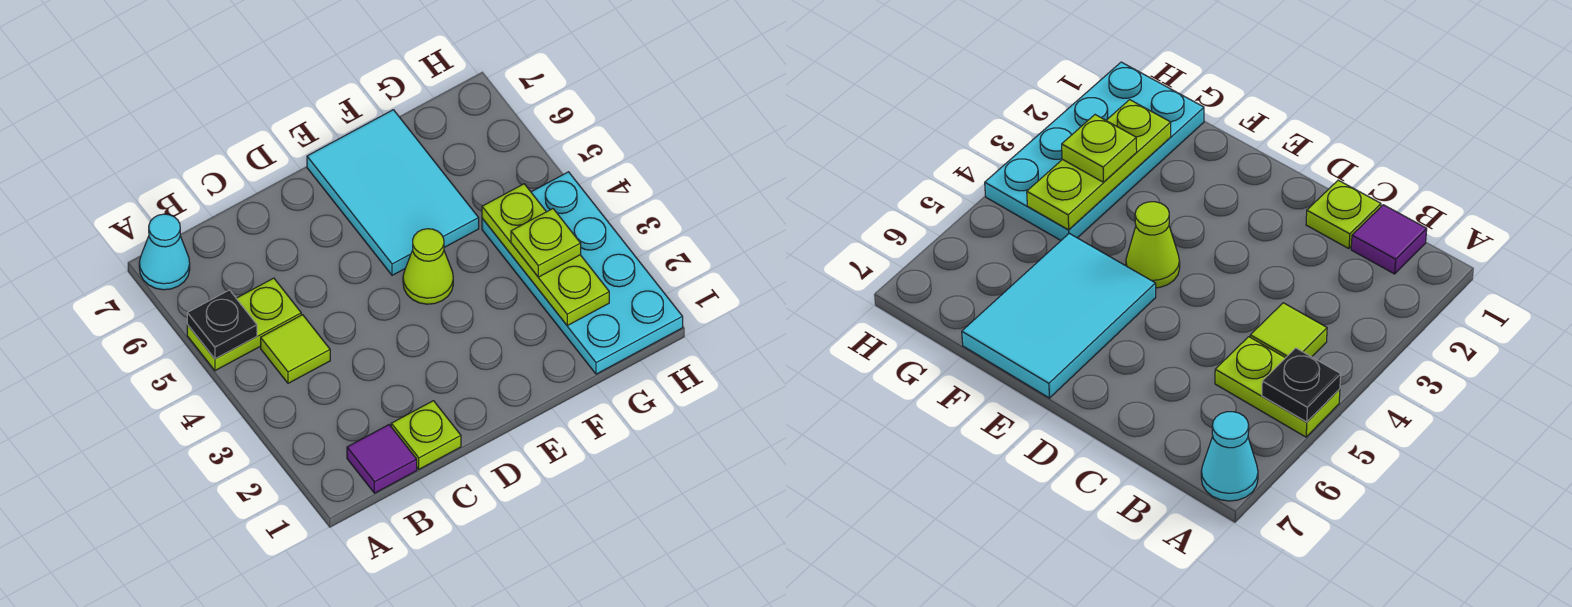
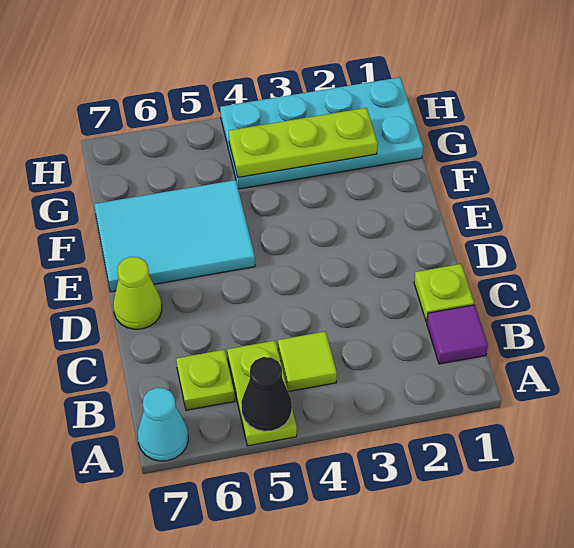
black 1x1 plate [187,290,257,359] -> black 1x1 cone [241,357,292,431]
lime 1x1 cone [403,229,453,304] -> lime 1x1 cone moved to [113,257,162,329]
lime 1x1 plate [511,209,581,277] -> lime 1x1 plate moved to [176,350,235,410]

